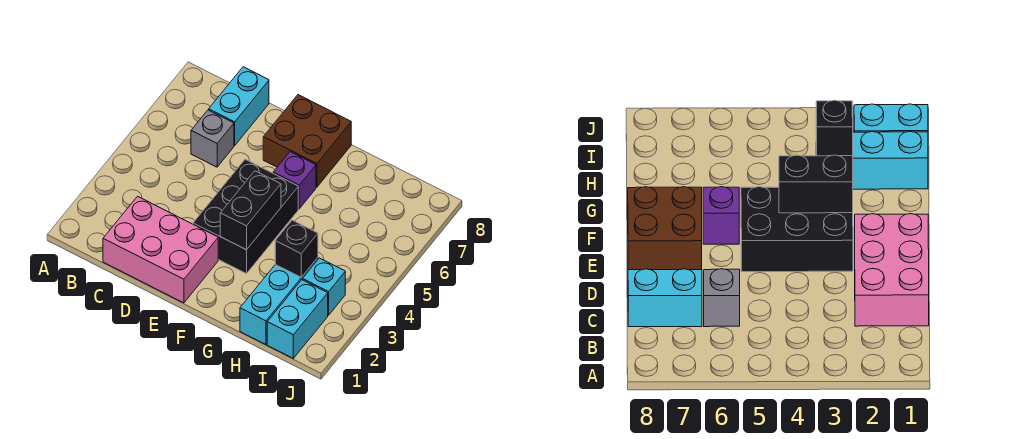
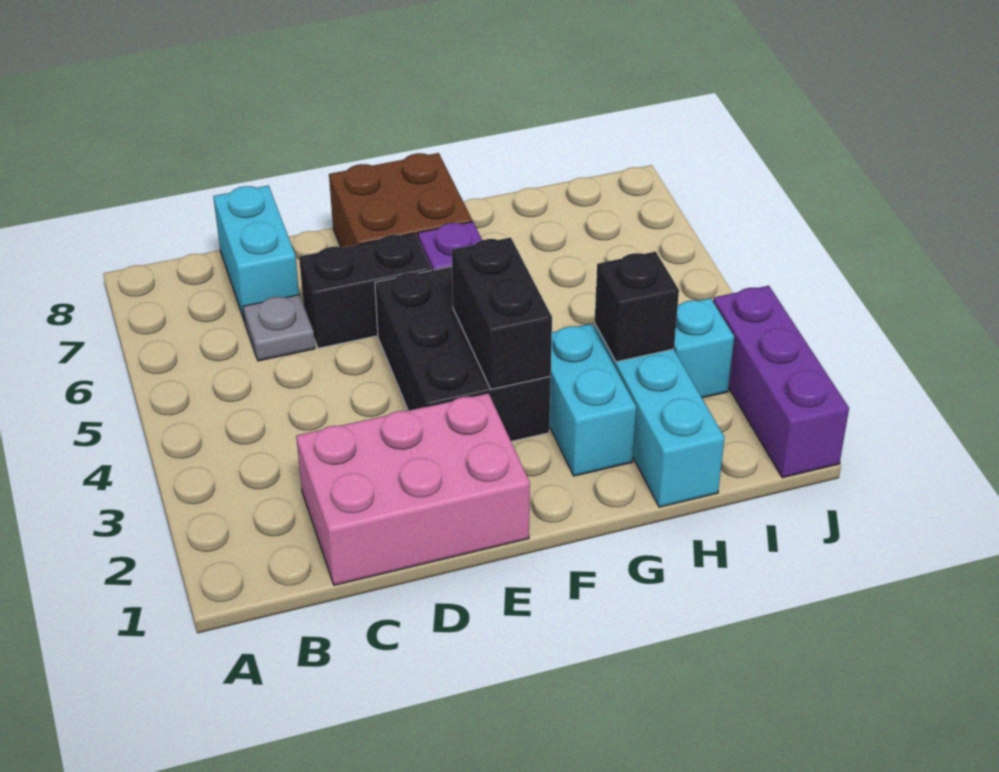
grey 1x1 brick [191,110,234,167] -> grey 1x1 plate [243,295,315,361]
none -> black 1x2 brick [299,233,431,348]
cyan 1x2 brick [267,280,328,358] -> cyan 1x2 brick moved to [549,324,636,476]
none -> purple 1x3 brick [713,286,849,478]

